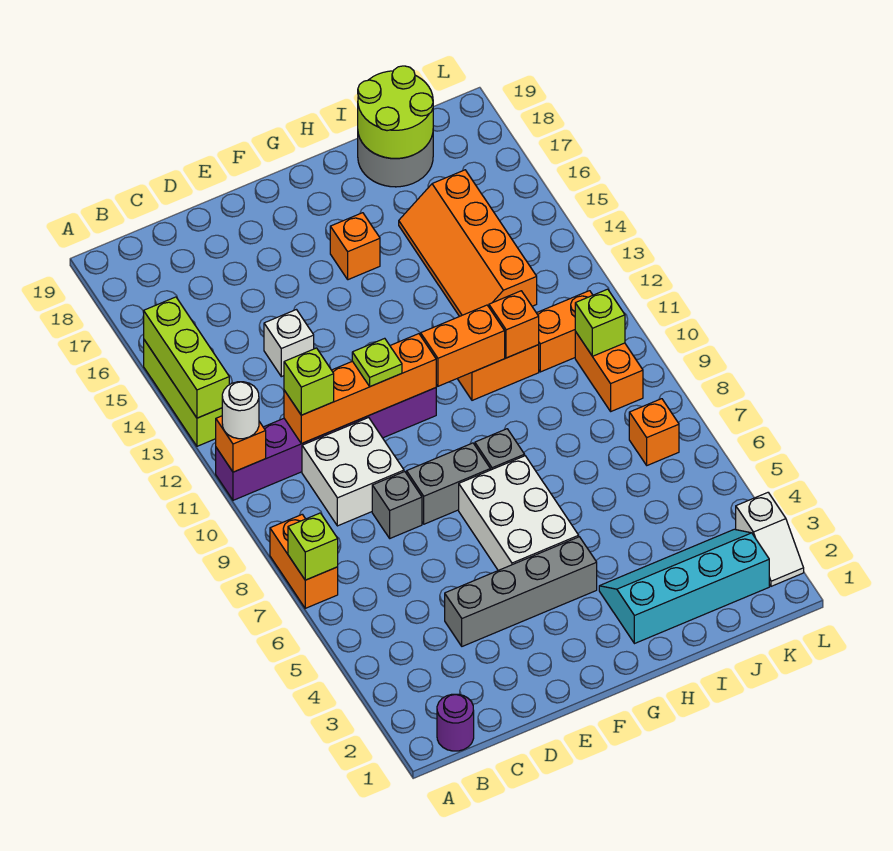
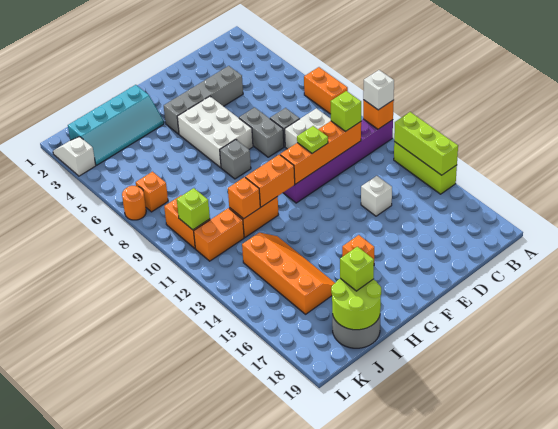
lime 1x1 brick [288,513,338,580] -> lime 1x1 brick moved to [340,247,374,291]
white 1x1 round brick [222,382,259,439] -> white 1x1 brick [363,70,394,110]
purple 1x1 round brick [437,694,474,751] -> none
grey 1x2 brick [407,443,490,524] -> grey 1x2 brick turned to [239,107,284,157]
none -> orange 1x1 round brick [122,186,146,220]

